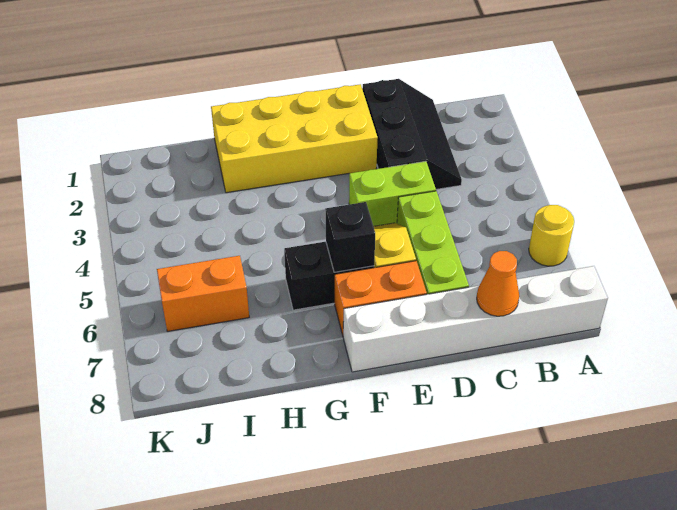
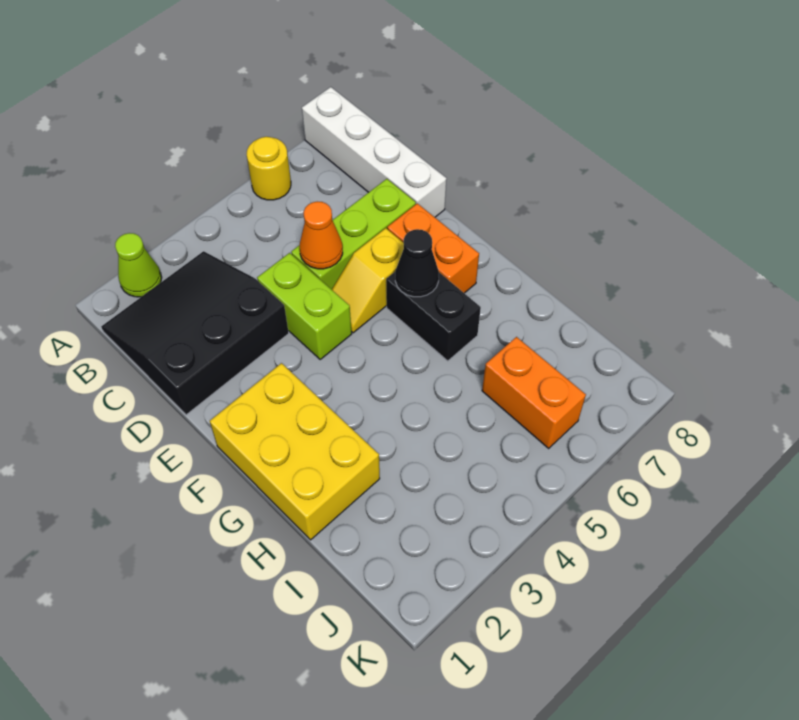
none -> lime 1x1 cone [115,233,162,297]
white 1x6 brick [343,266,608,372] -> white 1x4 brick [302,87,447,217]
black 2x3 slope [362,79,462,189] -> black 3x3 slope [101,251,289,415]
orange 1x1 cone [477,251,519,316] -> orange 1x1 cone moved to [299,201,343,269]
yellow 2x4 brick [211,84,378,193] -> yellow 2x3 brick [210,363,380,540]
black 1x1 brick [325,202,375,272] -> black 1x1 cone [395,229,439,297]

